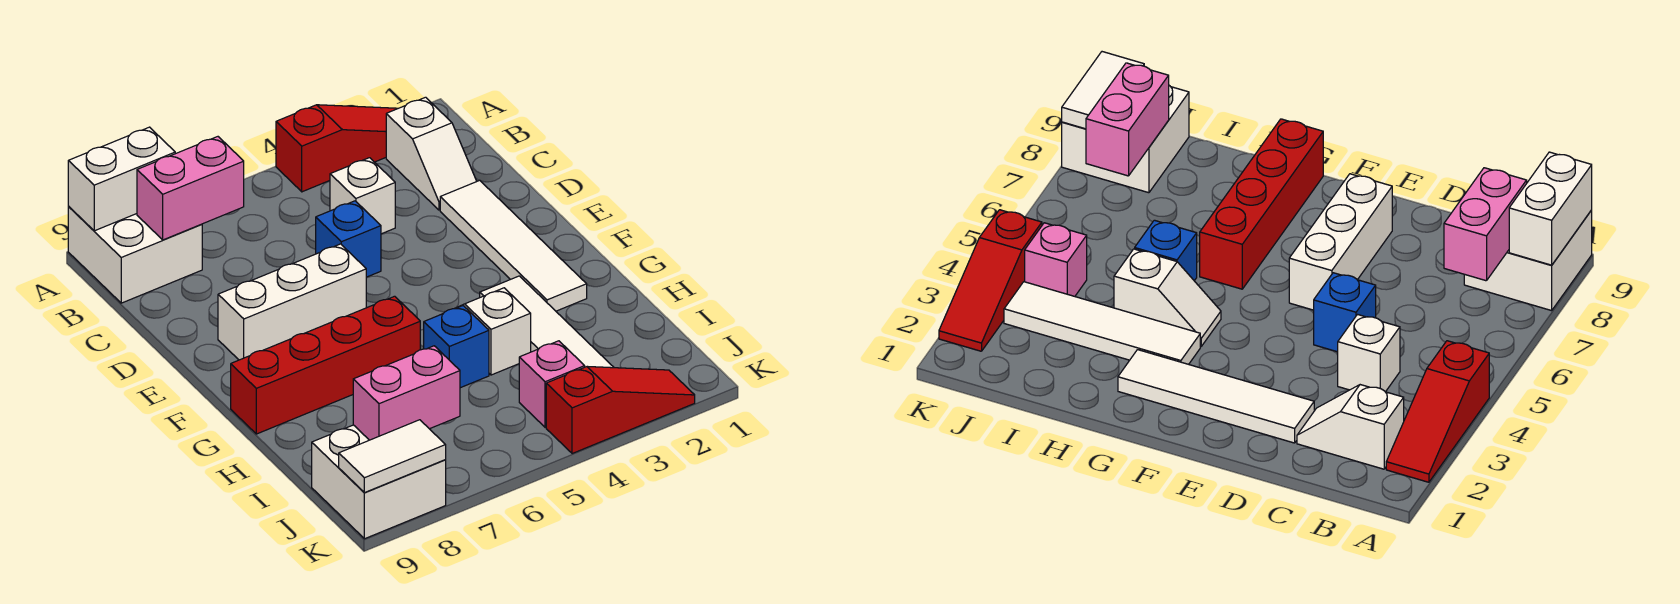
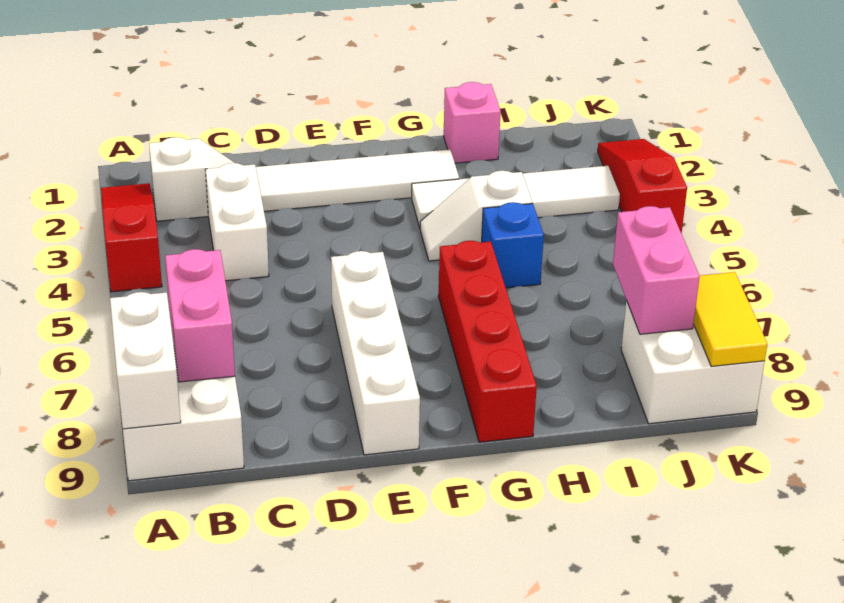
white 1x1 brick [330,158,395,234] -> white 1x2 brick [205,163,269,281]
blue 1x1 brick [316,201,381,277] -> none
white 1x3 brick [218,244,366,360] -> white 1x4 brick [331,251,420,455]
pink 1x1 brick [519,341,585,427] -> pink 1x1 brick moved to [443,82,501,163]
white 1x2 tile [339,420,446,493] -> yellow 1x2 tile [693,272,767,366]

